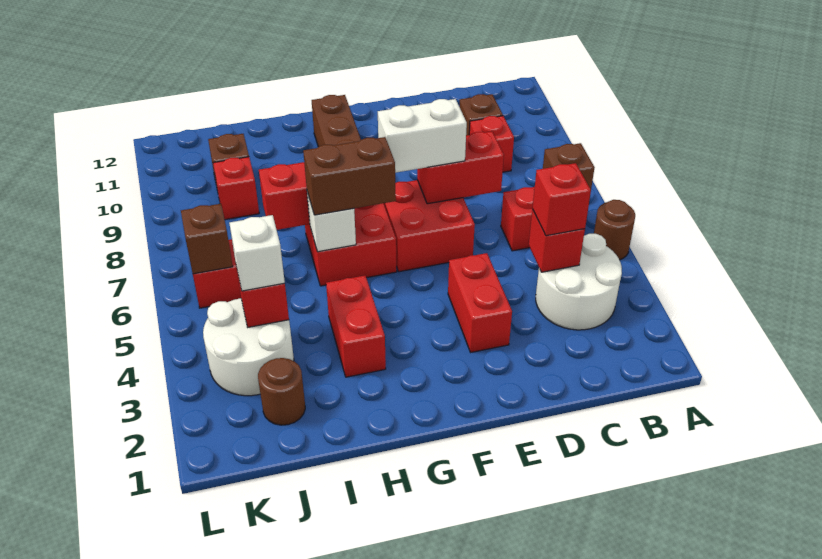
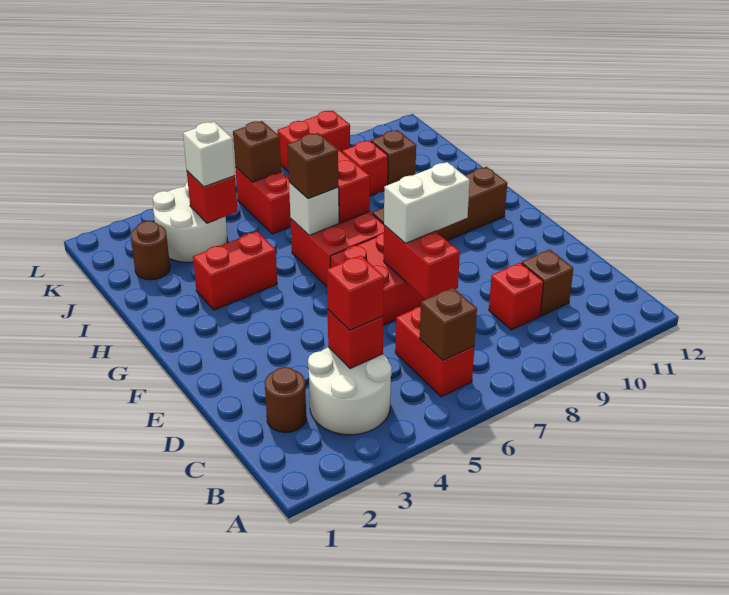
brown 1x1 round brick [594,200,635,260] -> brown 1x1 round brick moved to [265,367,306,433]
red 1x2 brick [448,253,512,352] -> red 1x2 brick moved to [277,110,350,172]
white 1x2 brick [378,99,467,173] -> white 1x2 brick turned to [384,162,470,243]
brown 1x2 brick [303,137,396,215] -> brown 1x1 brick [287,133,338,199]

